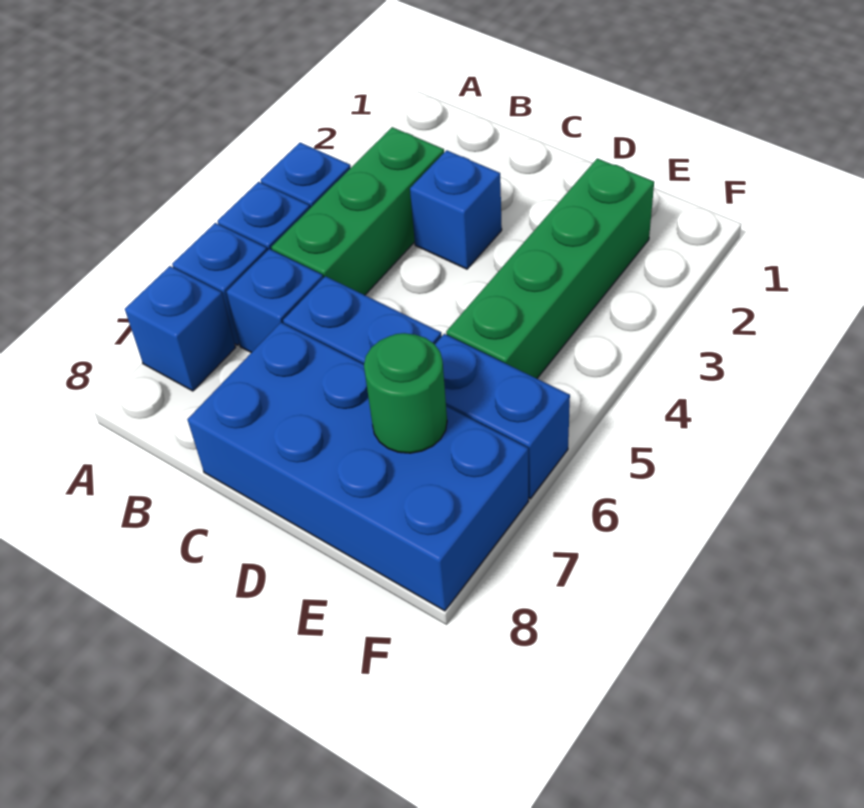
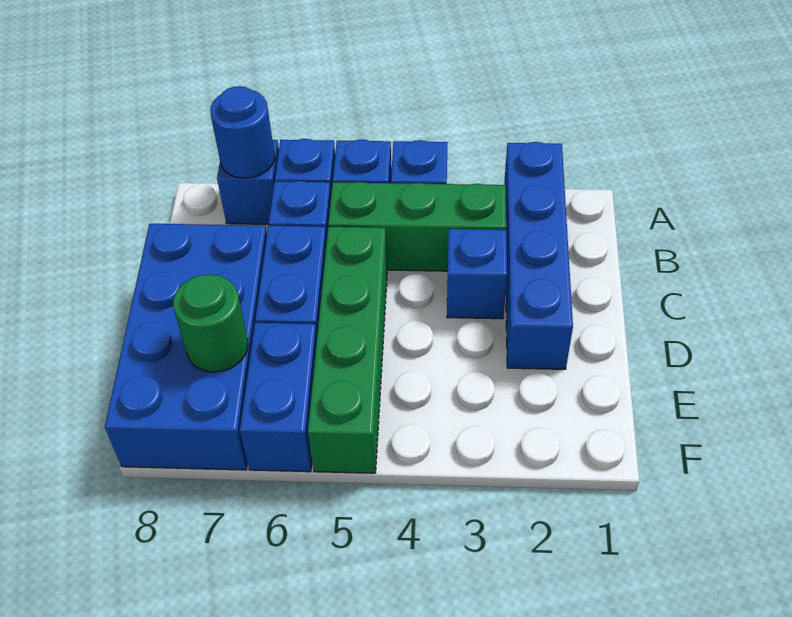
none -> blue 1x4 brick [504,142,573,369]
none -> blue 1x1 round brick [210,86,275,178]
green 1x4 brick [446,158,654,378] -> green 1x4 brick turned to [308,227,387,473]

